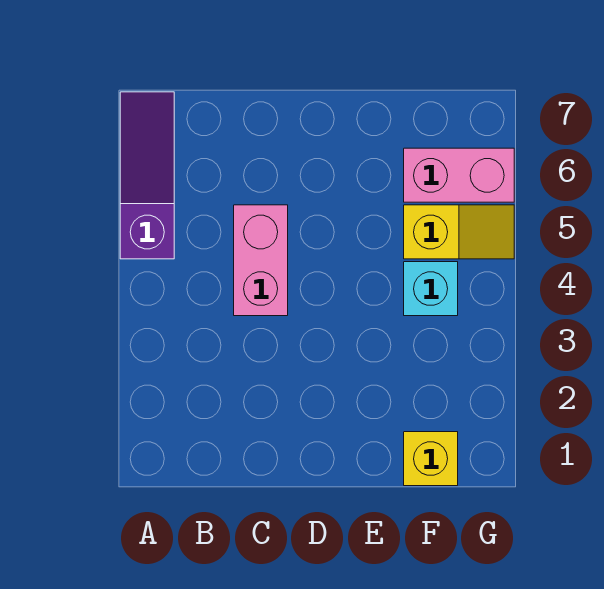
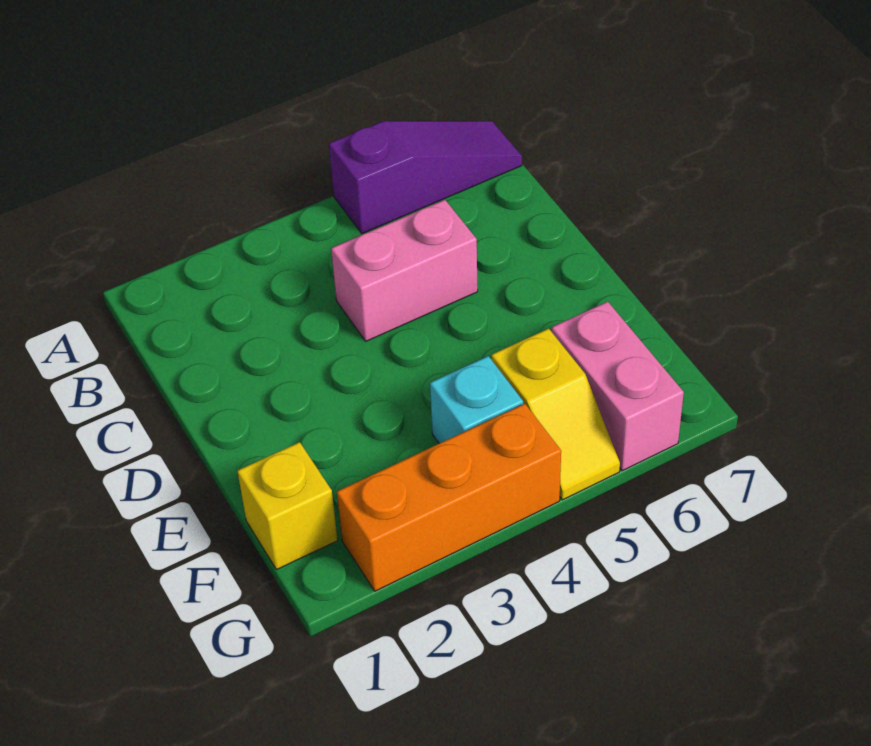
none -> orange 1x3 brick [337,404,561,591]

